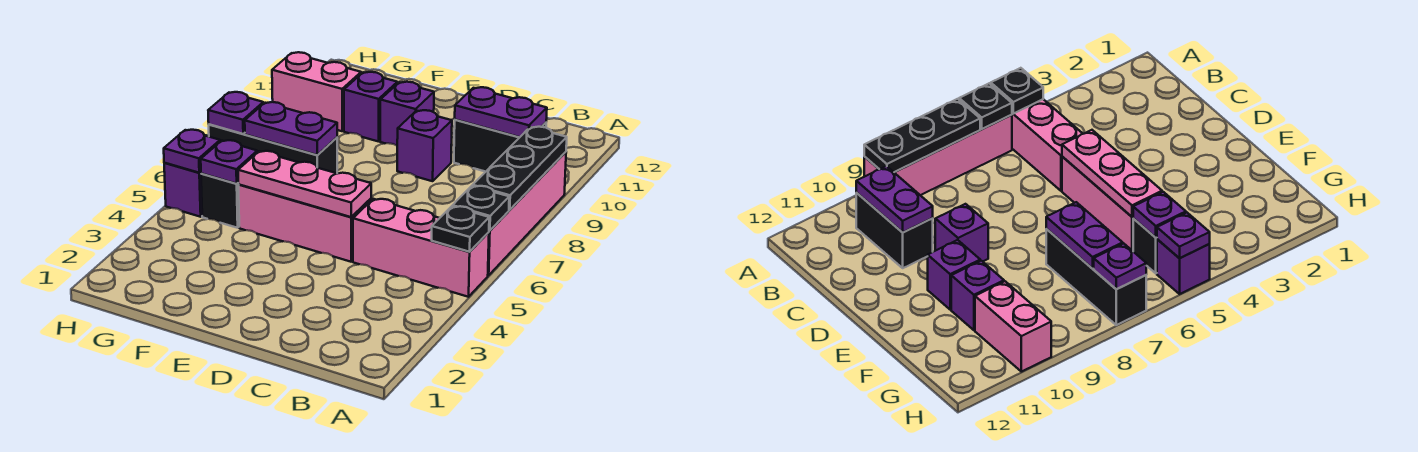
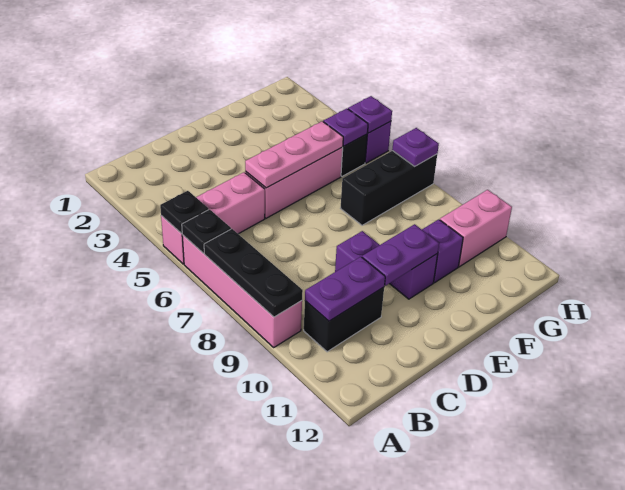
purple 1x2 plate [245,102,337,155] -> purple 1x2 plate moved to [362,224,439,285]

